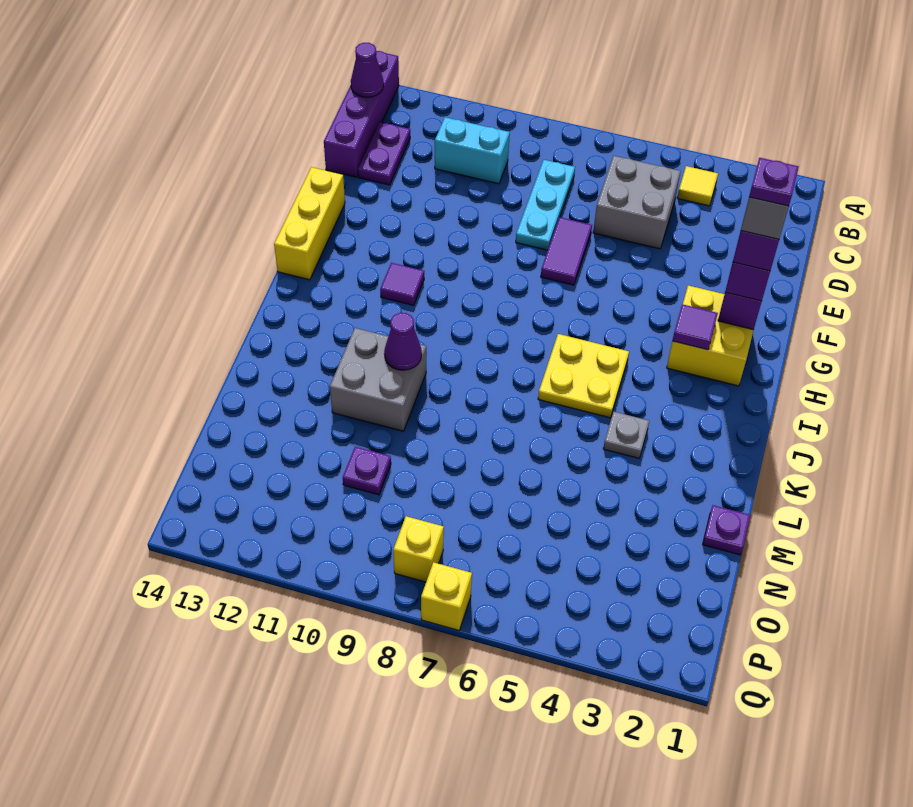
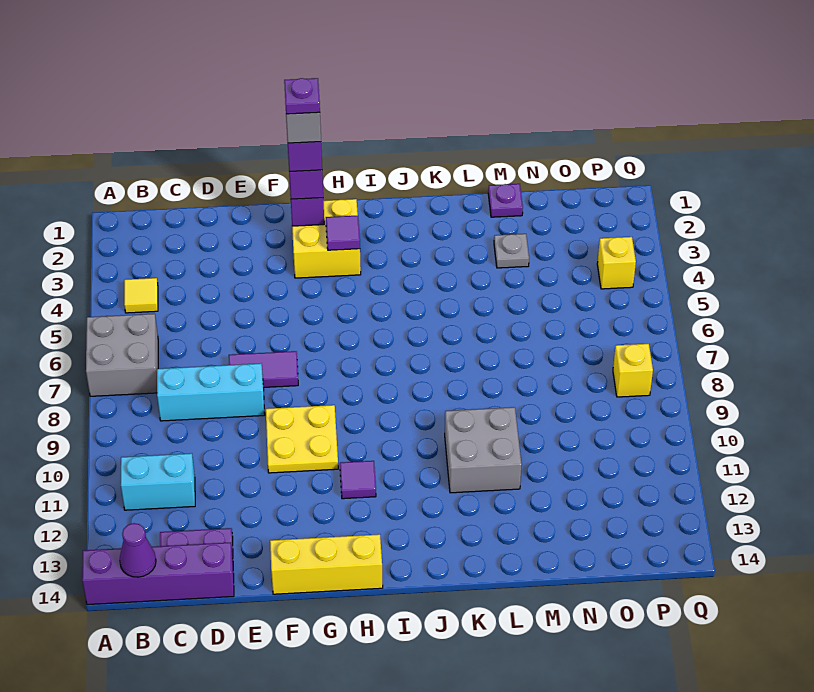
grey 2x2 brick [593,156,681,249] -> grey 2x2 brick moved to [86,314,158,396]
cyan 1x3 plate [516,160,575,250] -> cyan 1x3 brick [157,364,265,421]
cyan 1x2 brick [435,117,510,184] -> cyan 1x2 brick turned to [121,453,195,510]
yellow 2x2 plate [538,334,629,418] -> yellow 2x2 plate moved to [266,405,338,473]
grey 1x1 plate [603,412,649,458] -> grey 1x1 plate moved to [494,234,529,268]
purple 1x1 cone [384,313,422,370] -> none
purple 1x1 plate [343,447,391,495] -> none
yellow 1x1 brick [421,562,472,630] -> yellow 1x1 brick moved to [597,237,636,289]

